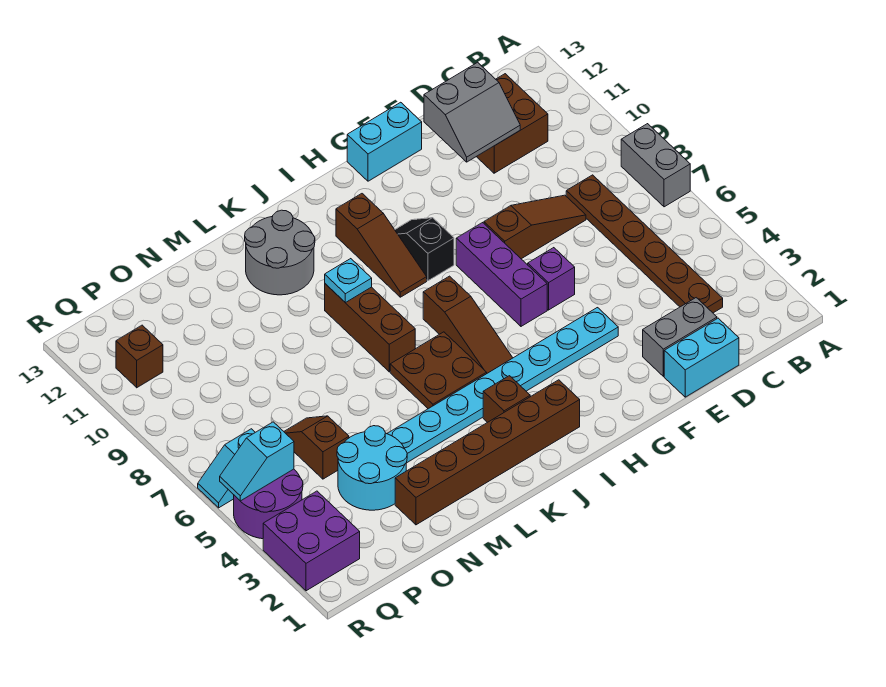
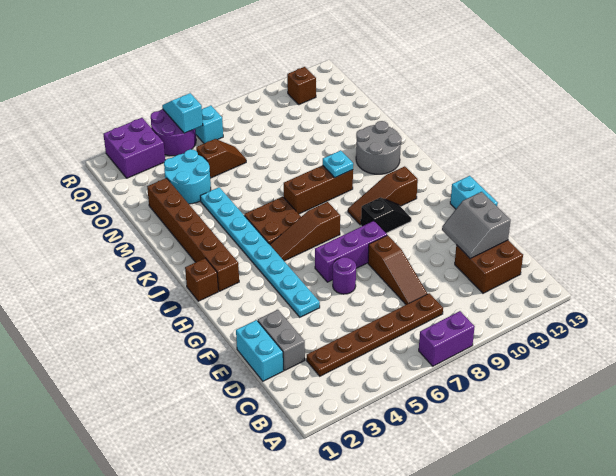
grey 1x2 brick [621,124,690,207] -> purple 1x2 brick [419,311,475,366]
purple 1x1 brick [528,248,575,310] -> purple 1x1 round brick [333,257,356,294]
brown 1x1 brick [483,376,530,423] -> brown 1x1 brick moved to [185,258,218,301]

